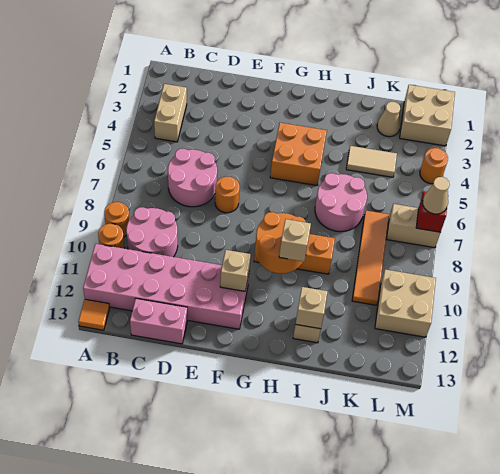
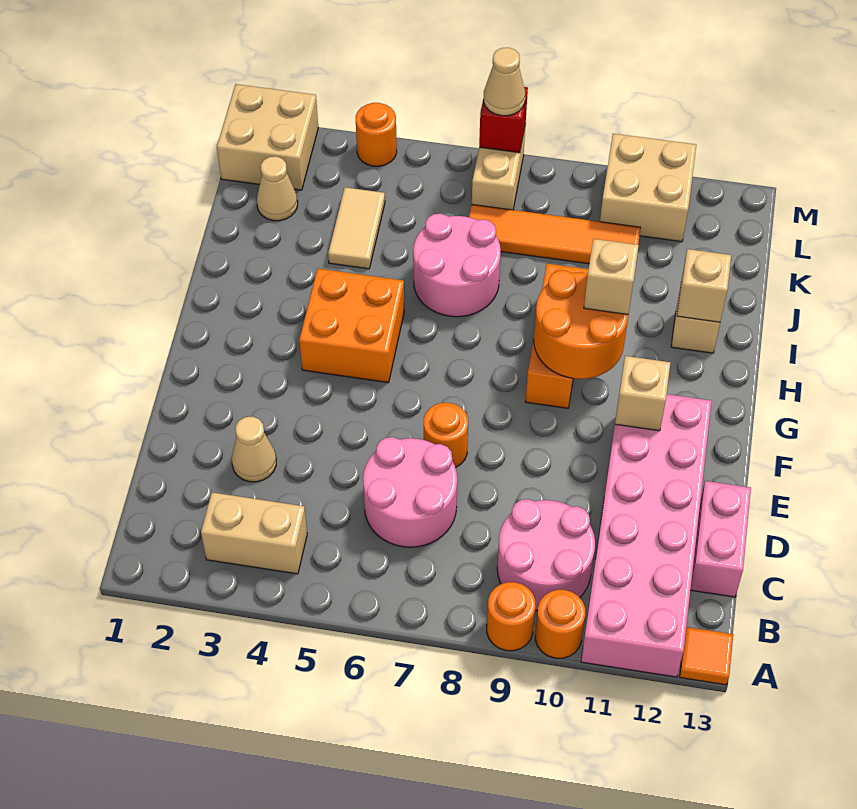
none -> tan 1x1 cone [232,417,276,482]

